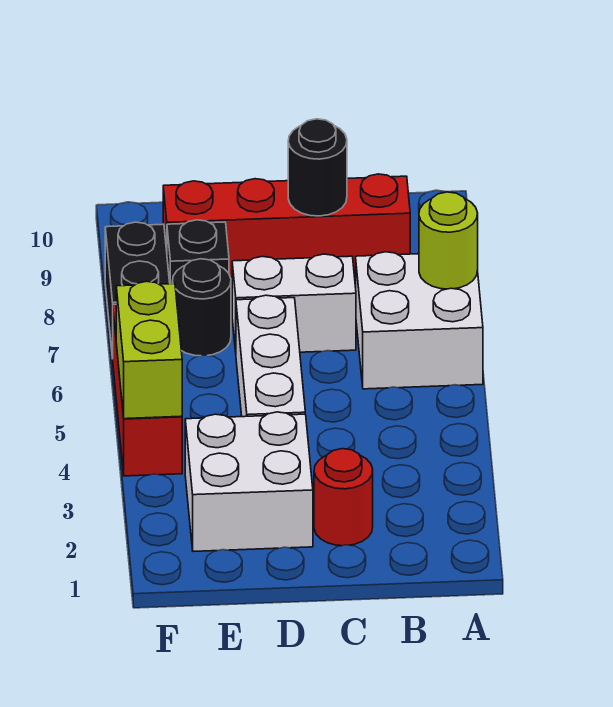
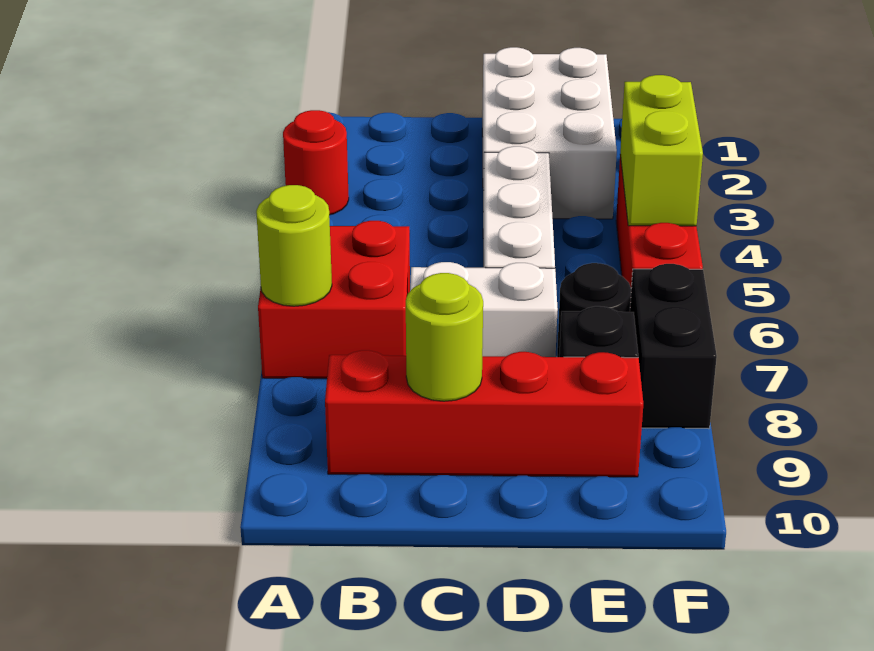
white 2x2 brick [356,252,483,389] -> red 2x2 brick [258,221,410,379]
red 1x1 round brick [314,449,373,546] -> red 1x1 round brick moved to [283,110,349,215]
black 1x1 round brick [288,119,347,216] -> lime 1x1 round brick [406,273,483,401]
white 2x2 brick [185,412,313,551] -> white 2x3 brick [482,47,617,219]

